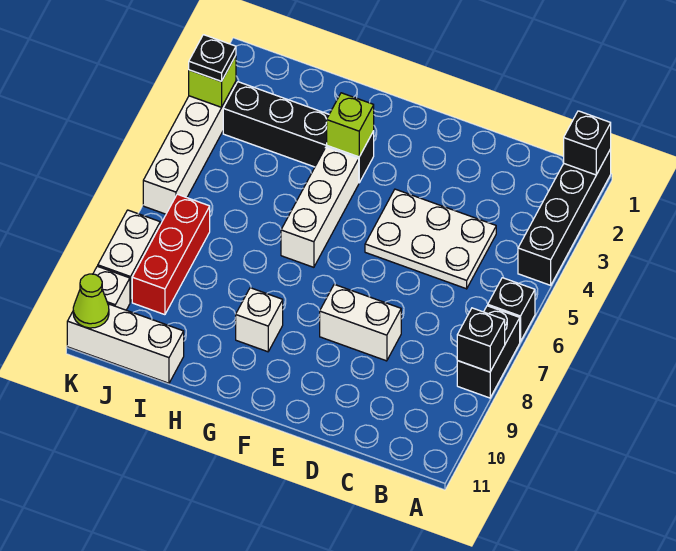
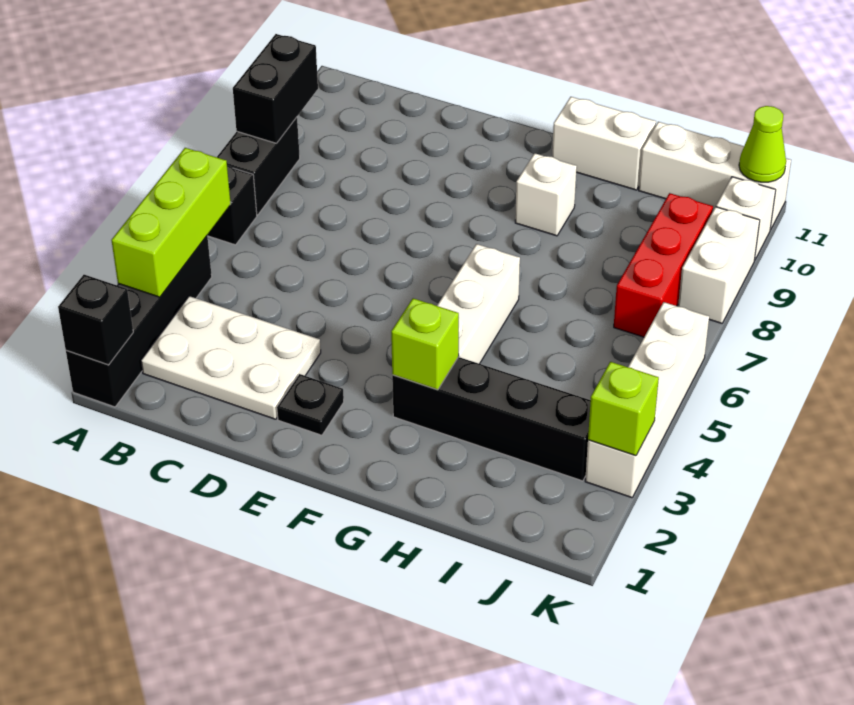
none -> lime 1x3 brick [111,148,231,297]
black 1x1 brick [457,308,505,372] -> black 1x2 brick [233,34,318,143]
white 2x3 plate [365,189,496,289] -> white 2x3 plate moved to [141,296,321,419]
white 1x2 brick [320,284,401,361] -> white 1x2 brick moved to [552,97,656,190]
black 1x1 plate [189,35,236,81] -> black 1x1 plate moved to [277,374,344,435]

